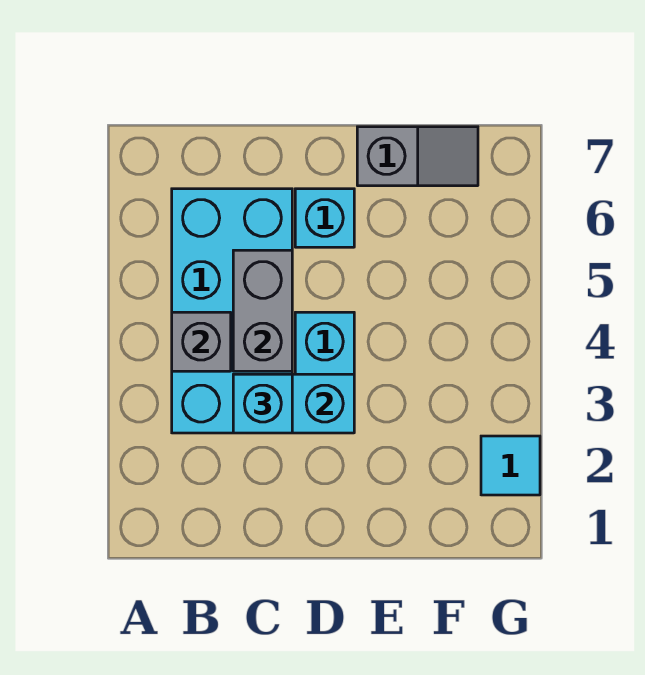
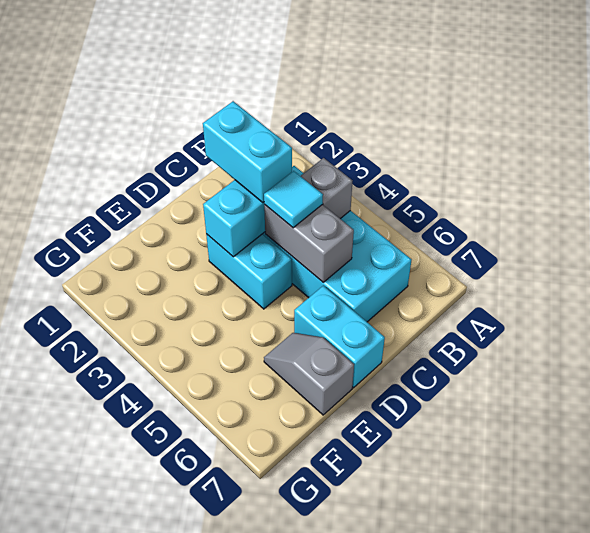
cyan 1x1 brick [233,374,292,433] -> cyan 1x2 brick [203,101,292,202]
cyan 1x1 brick [295,189,354,247] -> cyan 1x2 brick [294,286,385,388]
grey 1x2 slope [357,127,478,186] -> grey 1x2 slope turned to [264,333,354,415]
cyan 1x1 tile [481,436,540,495] -> cyan 1x1 tile moved to [264,171,323,228]

